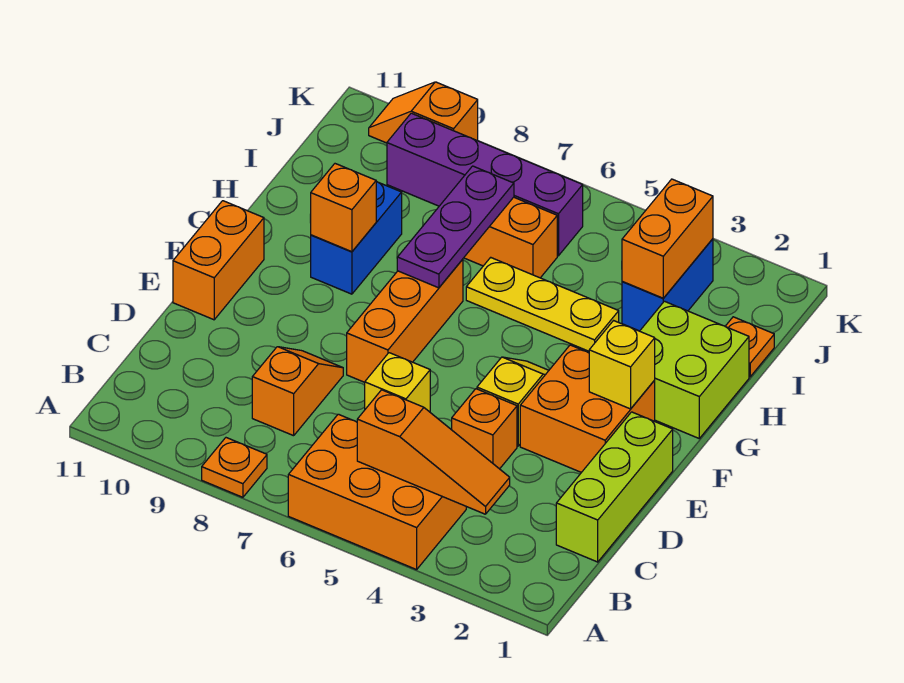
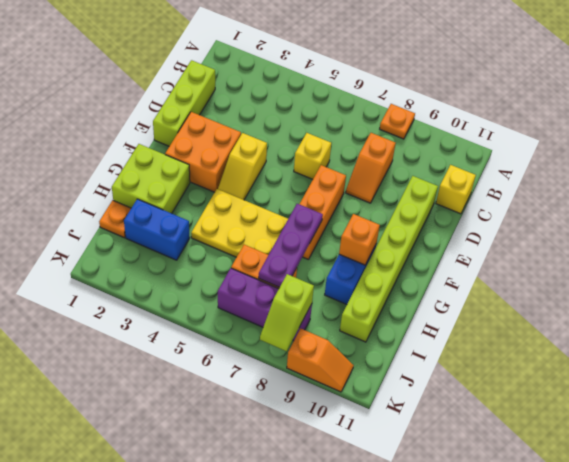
orange 2x3 brick [288,414,466,570] -> none
orange 1x3 slope [357,390,510,514] -> none
orange 1x1 brick [452,389,517,469] -> none
none -> lime 1x6 brick [340,176,438,342]
orange 1x2 brick [173,201,264,320] -> none
yellow 1x1 brick [589,321,655,409] -> yellow 1x1 brick moved to [436,165,476,214]
yellow 1x3 plate [466,257,619,351] -> yellow 2x3 plate [191,189,288,257]
blue 1x2 brick [622,239,713,331] -> blue 1x2 brick turned to [124,199,190,260]
orange 1x2 brick [622,179,713,298] -> none
purple 1x4 brick [387,113,583,256] -> purple 1x3 brick [218,268,312,341]
none -> lime 1x2 slope [260,274,314,351]

